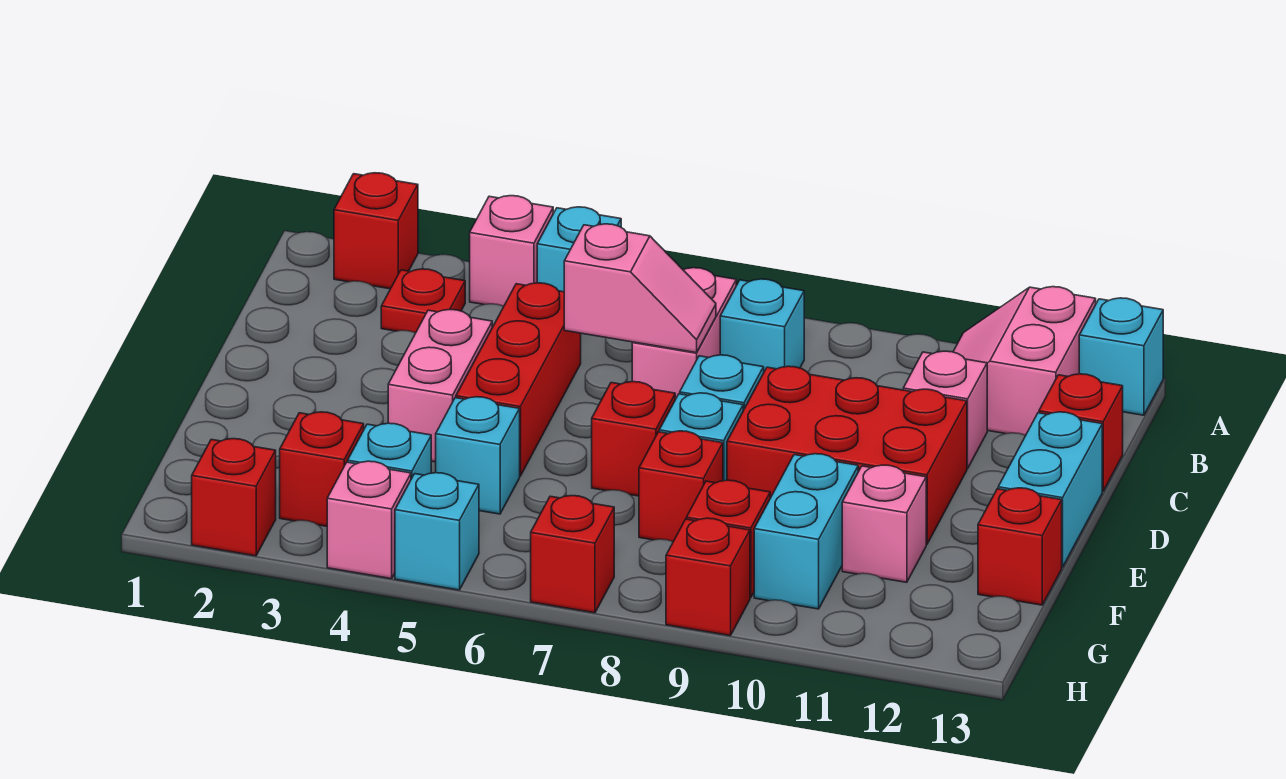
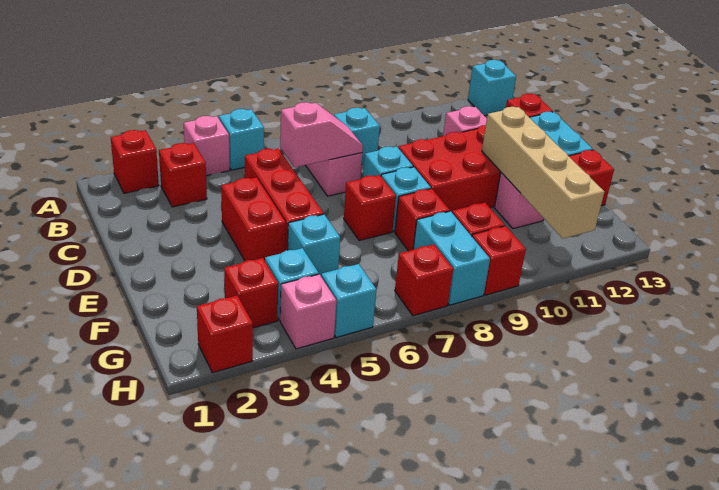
pink 2x2 slope [953,287,1096,435] -> none
red 1x1 plate [381,269,465,333] -> red 1x1 brick [159,143,207,207]
pink 1x2 brick [388,309,492,462] -> red 1x2 brick [221,177,286,261]
none -> tan 1x4 brick [482,107,604,239]
cyan 1x2 brick [754,454,858,609] -> cyan 1x2 brick moved to [413,211,490,305]

